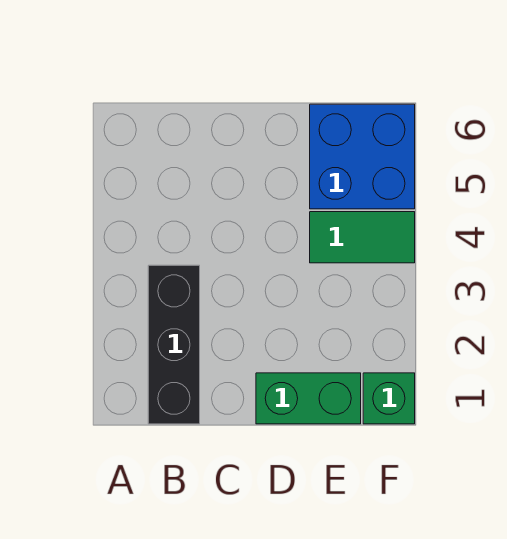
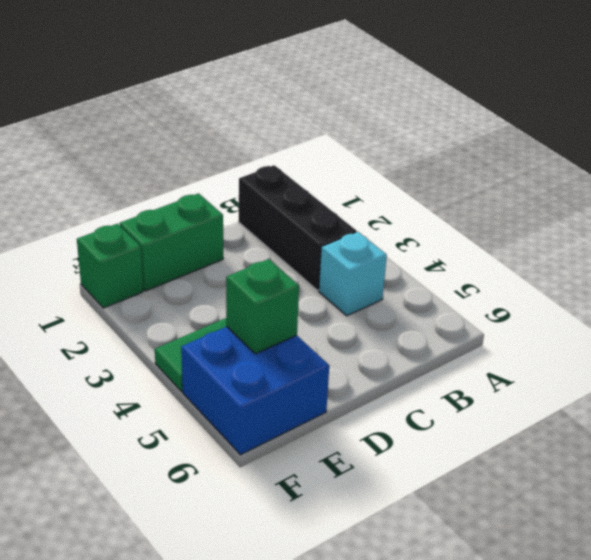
none -> cyan 1x1 brick [319,232,387,316]
none -> green 1x1 brick [226,259,299,354]

